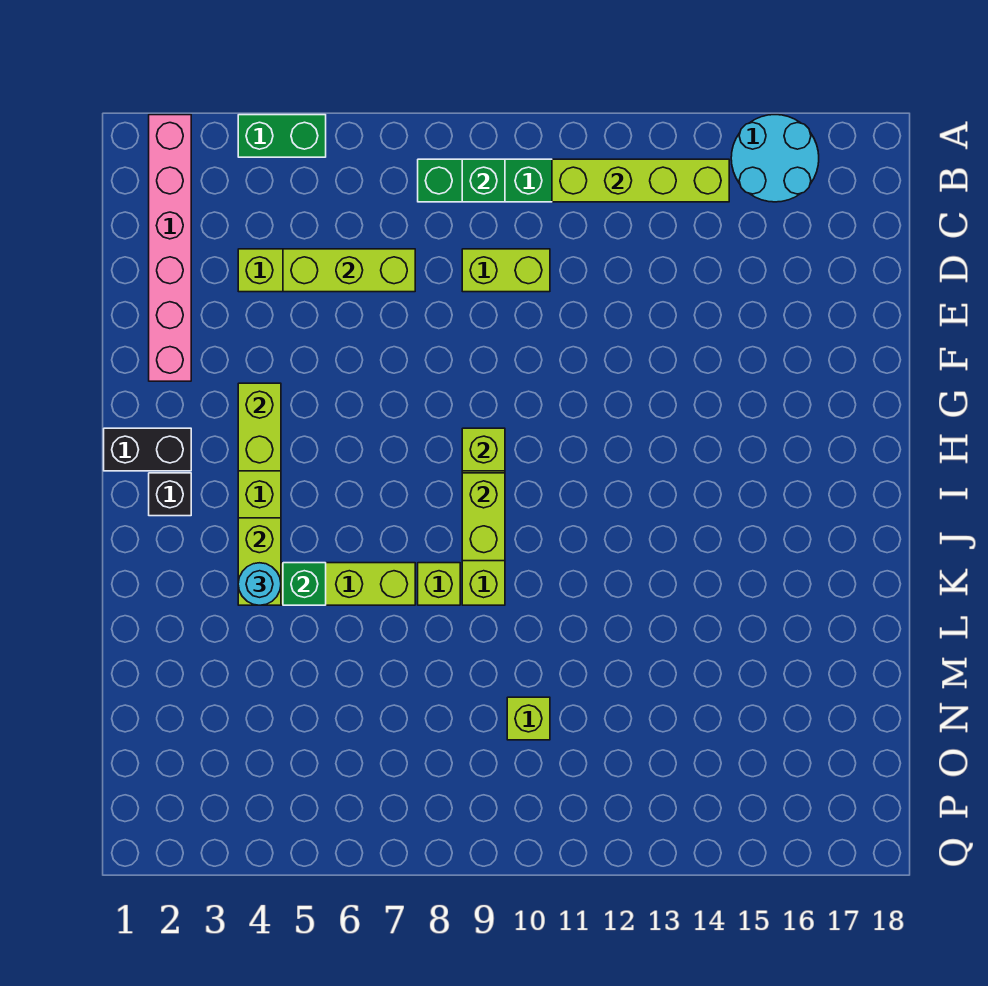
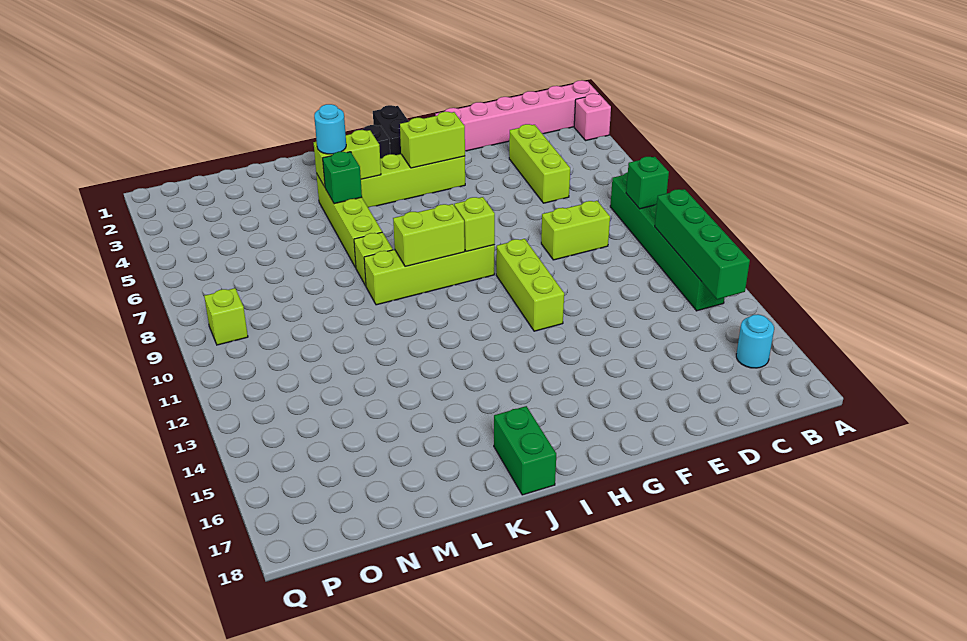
none -> pink 1x1 brick [574,94,611,141]
green 1x2 brick [238,115,326,157] -> green 1x2 brick moved to [494,406,556,495]
cyan 2x2 round brick [731,115,819,202] -> cyan 1x1 round brick [736,314,774,368]
lime 1x4 brick [552,159,729,202] -> green 1x4 brick [655,189,750,299]
lime 1x3 brick [283,249,415,292] -> lime 1x3 brick moved to [496,239,564,331]
lime 1x2 brick [462,249,550,292] -> lime 1x2 brick turned to [541,201,610,260]
lime 1x1 brick [507,697,550,740] -> lime 1x1 brick moved to [204,288,248,345]

